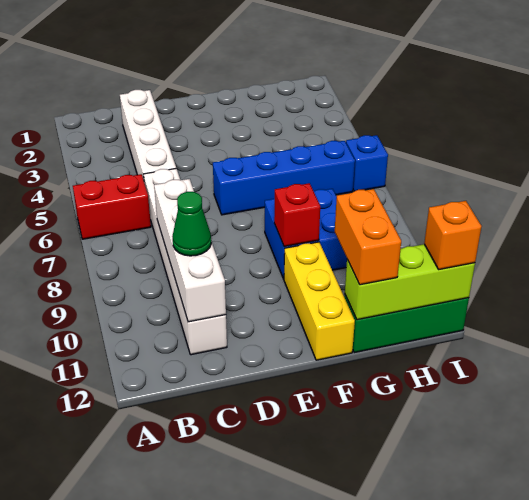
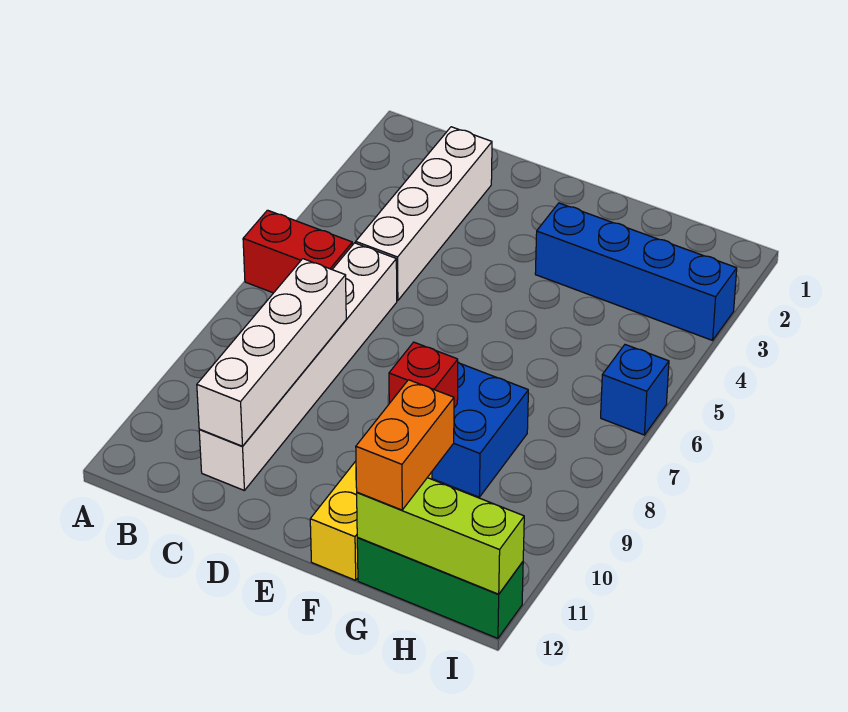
green 1x1 cone [172,192,211,256] -> none
blue 1x4 brick [213,141,355,215] -> blue 1x4 brick moved to [535,203,737,340]
orange 1x1 brick [424,201,482,269] -> none

